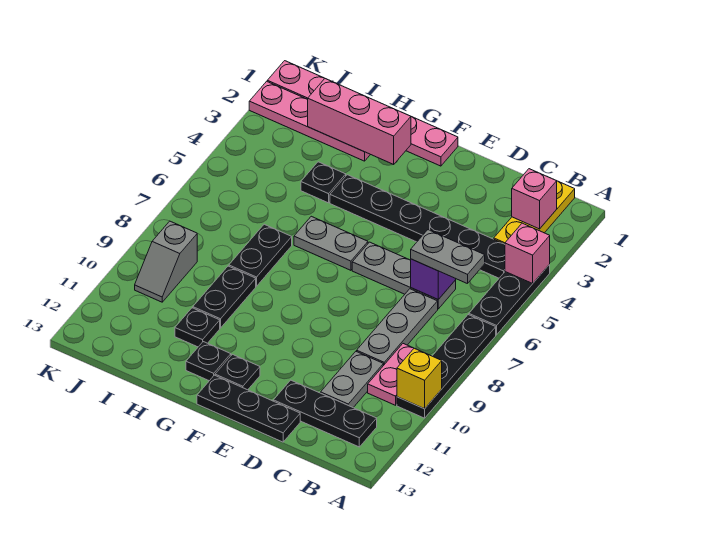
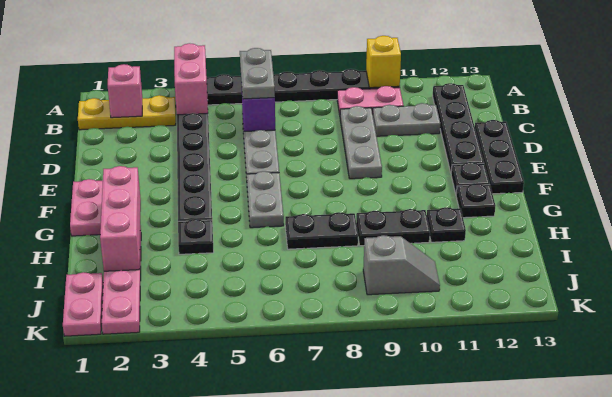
pink 1x1 brick [505,223,550,283] -> pink 1x2 brick [174,43,208,115]
black 1x3 plate [273,380,377,447] -> black 1x4 plate [433,83,484,172]
grey 1x3 plate [357,289,438,366] -> grey 1x3 plate turned to [340,106,382,179]

